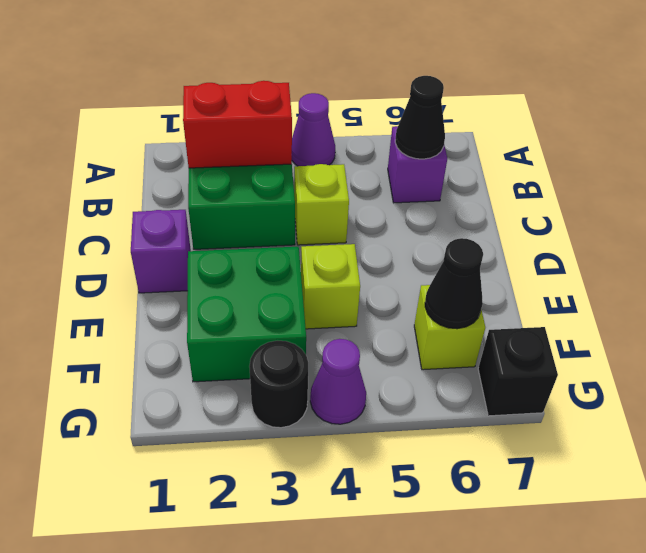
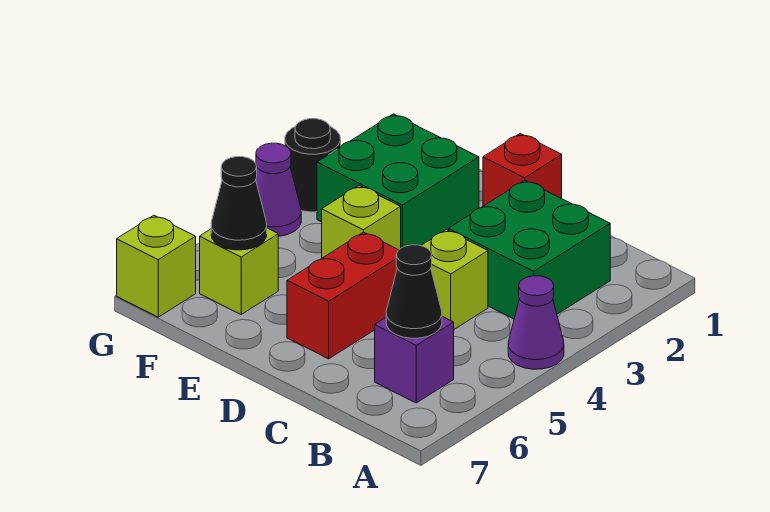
red 1x2 brick [183,81,292,168] -> red 1x2 brick moved to [287,232,398,359]
purple 1x1 brick [131,210,191,293] -> red 1x1 brick [483,134,562,206]
black 1x1 brick [478,327,558,416] -> lime 1x1 brick [117,215,196,317]

